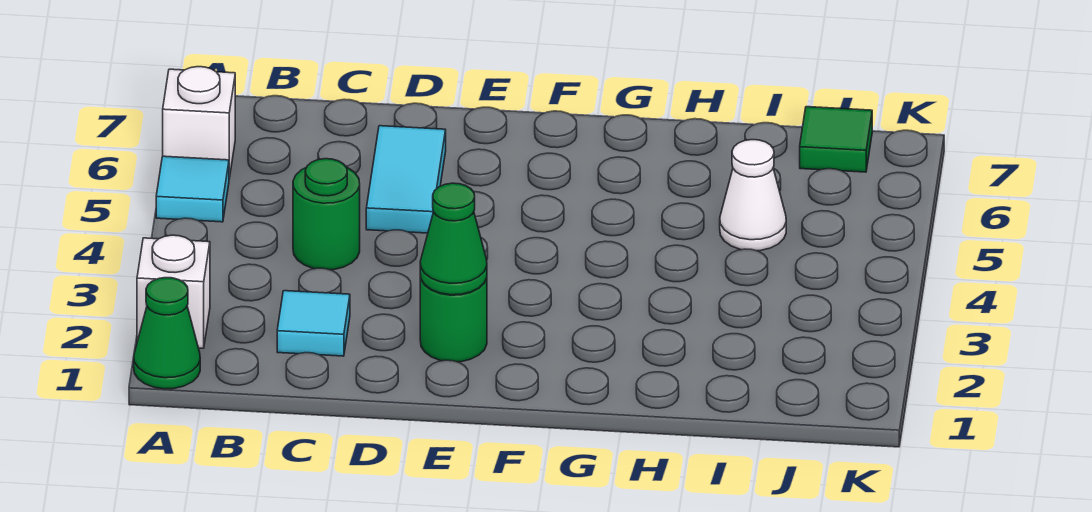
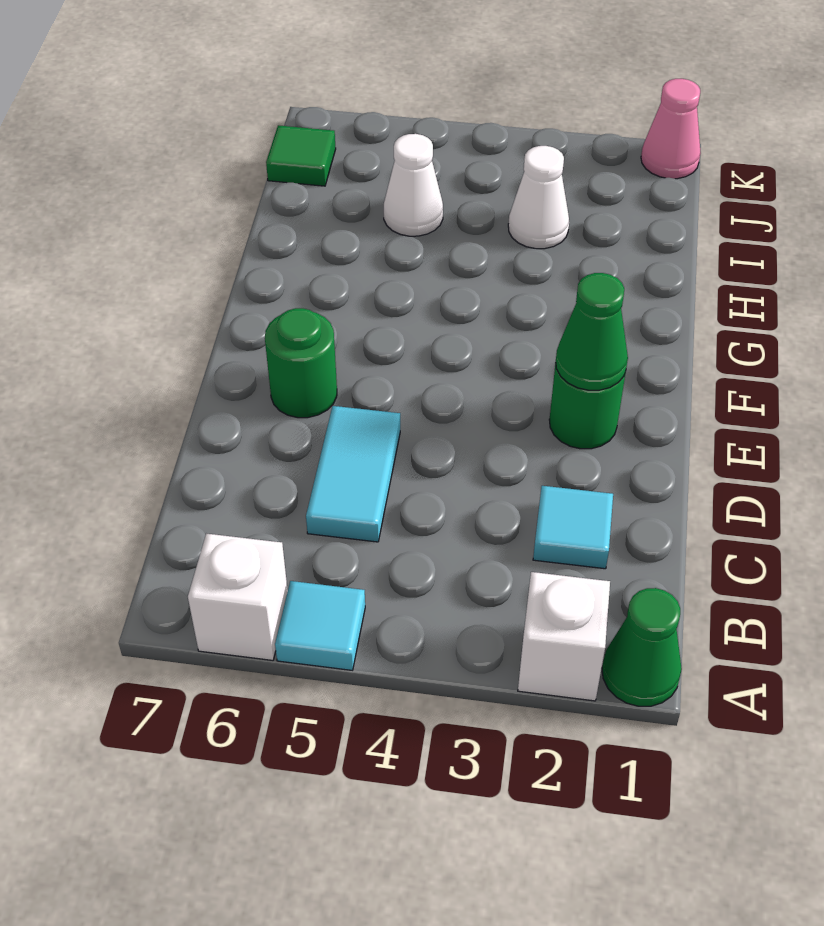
green 1x1 round brick [293,159,360,270] -> green 1x1 round brick moved to [265,308,337,418]
cyan 1x2 tile [366,126,446,233] -> cyan 1x2 tile turned to [306,406,400,542]
none -> white 1x1 cone [508,146,569,249]
none -> pink 1x1 cone [641,79,701,179]

